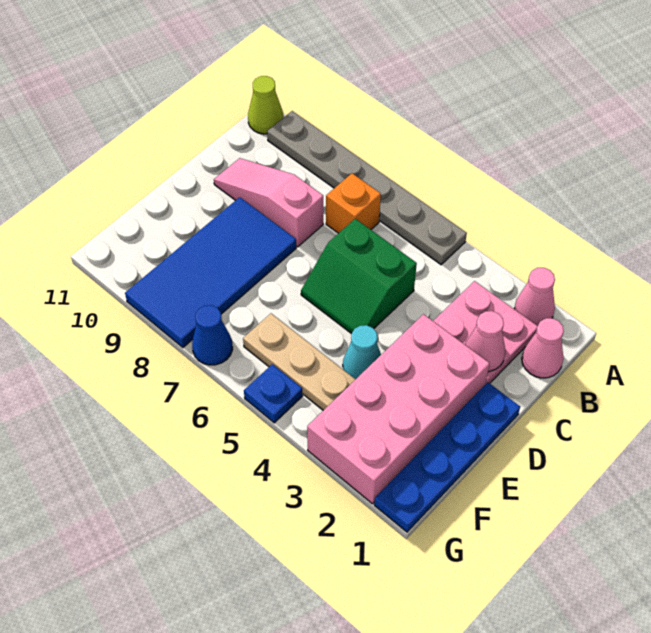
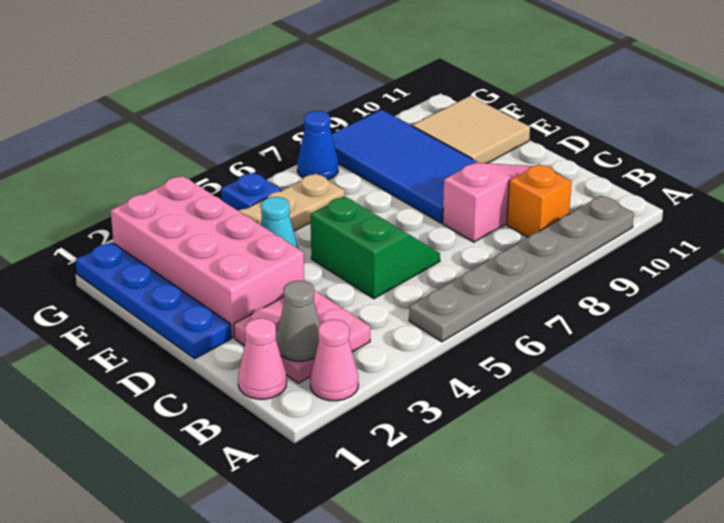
lime 1x1 cone [248,76,283,134] -> none
none -> grey 1x1 cone [276,281,320,361]
orange 1x1 brick [326,173,381,233] -> orange 1x1 brick moved to [507,164,572,237]
pink 1x1 cone [465,311,506,372] -> none
green 2x2 slope [301,219,417,334] -> green 2x2 slope turned to [311,196,440,299]
none -> tan 2x2 tile [412,96,530,163]

